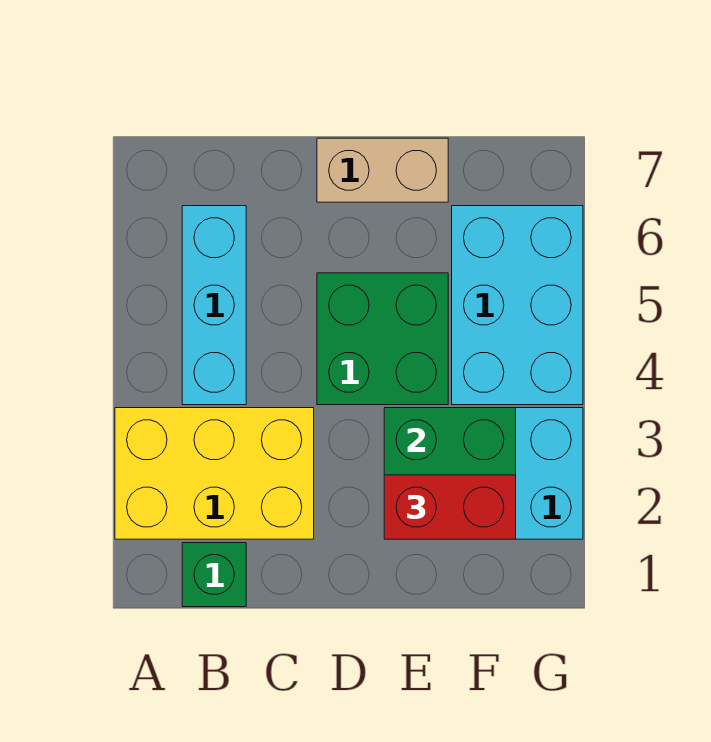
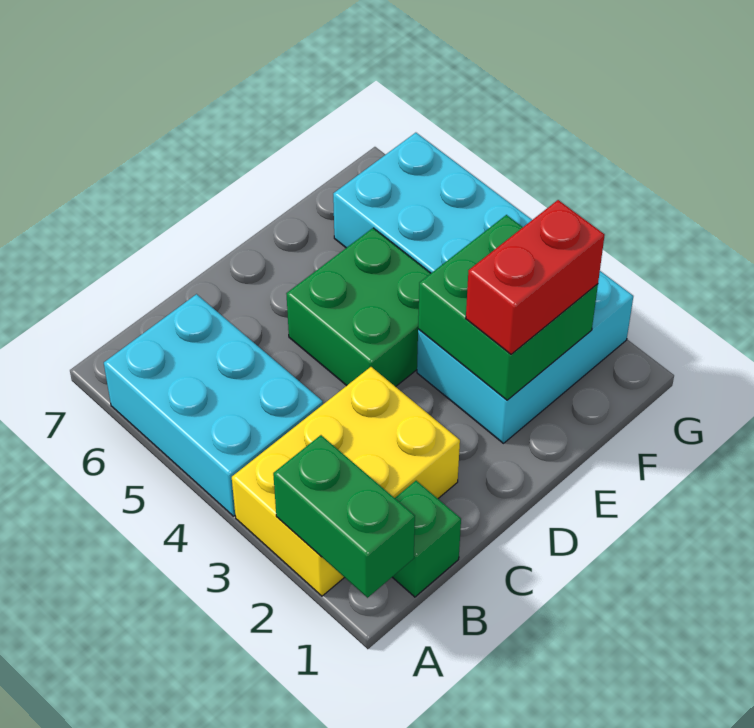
none -> green 1x2 brick [273,435,415,598]
cyan 1x3 brick [182,206,246,405] -> cyan 2x3 brick [104,294,323,516]
tan 1x2 brick [317,138,448,202] -> none

